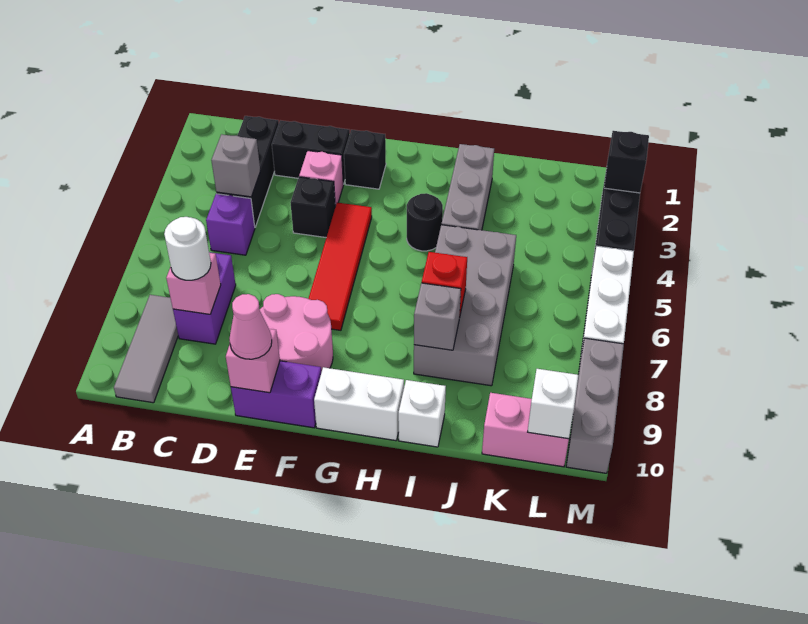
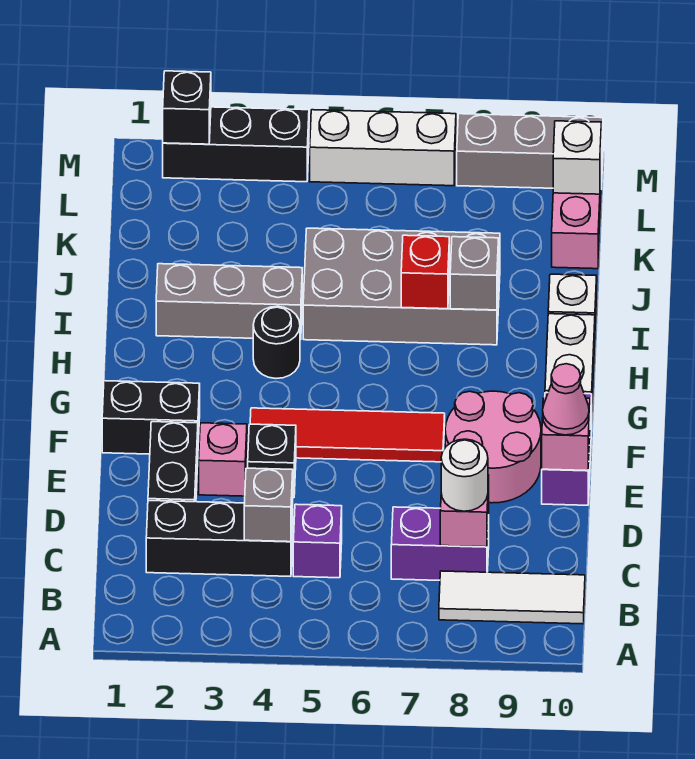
grey 1x3 tile [114,295,178,403] -> white 1x3 tile [439,571,585,624]
black 1x1 brick [344,130,386,189] -> black 1x2 brick [102,381,200,454]

